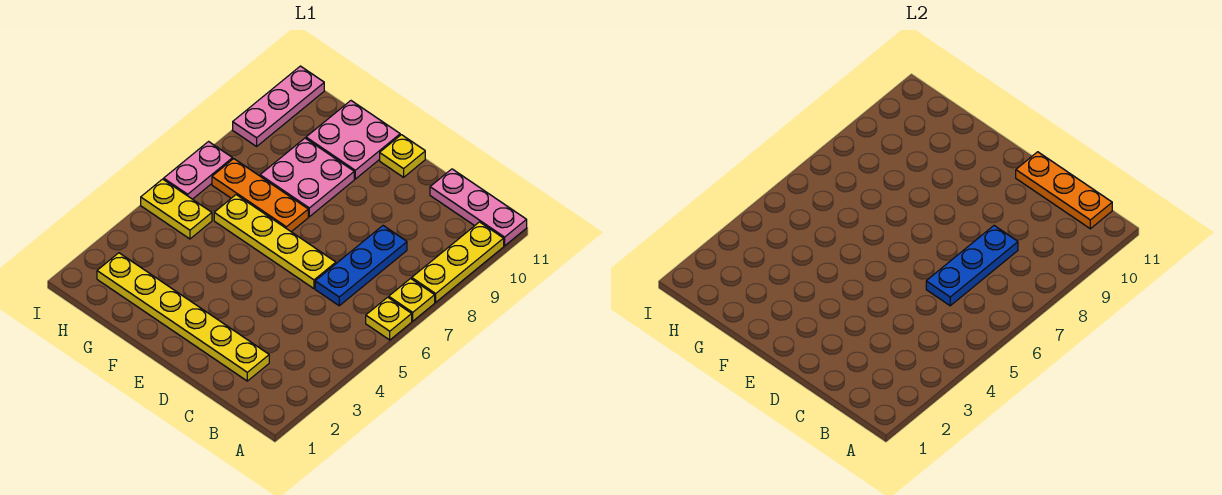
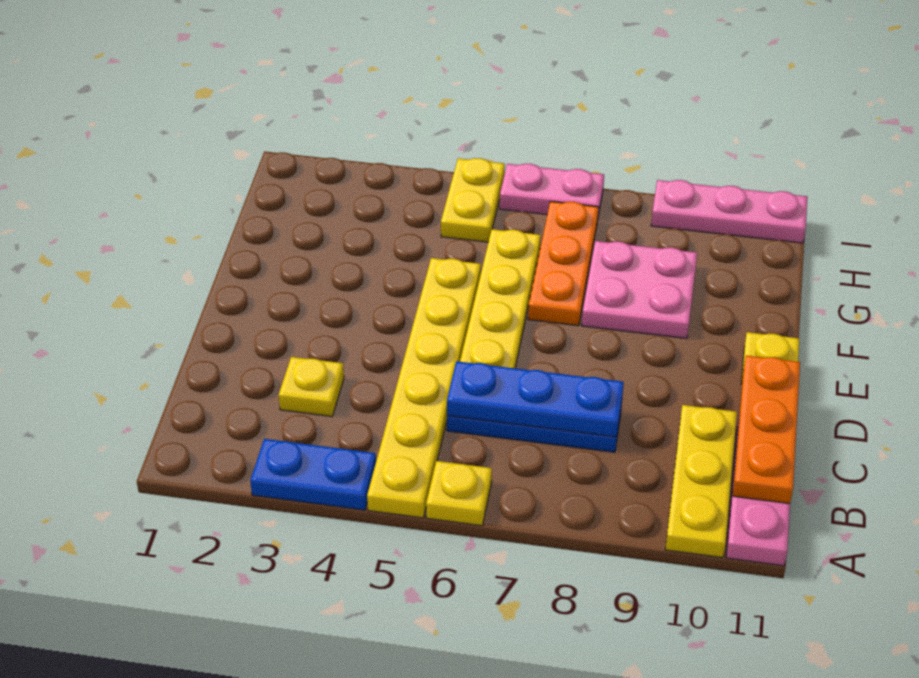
none -> blue 1x2 plate [250,439,376,510]
yellow 1x1 plate [389,279,435,321] -> yellow 1x1 plate moved to [279,357,344,416]
yellow 1x3 plate [412,222,504,302] -> yellow 1x3 plate turned to [665,405,737,558]
yellow 1x6 plate [97,253,269,381] -> yellow 1x6 plate moved to [367,258,481,518]
pink 2x2 plate [306,101,400,179] -> none

